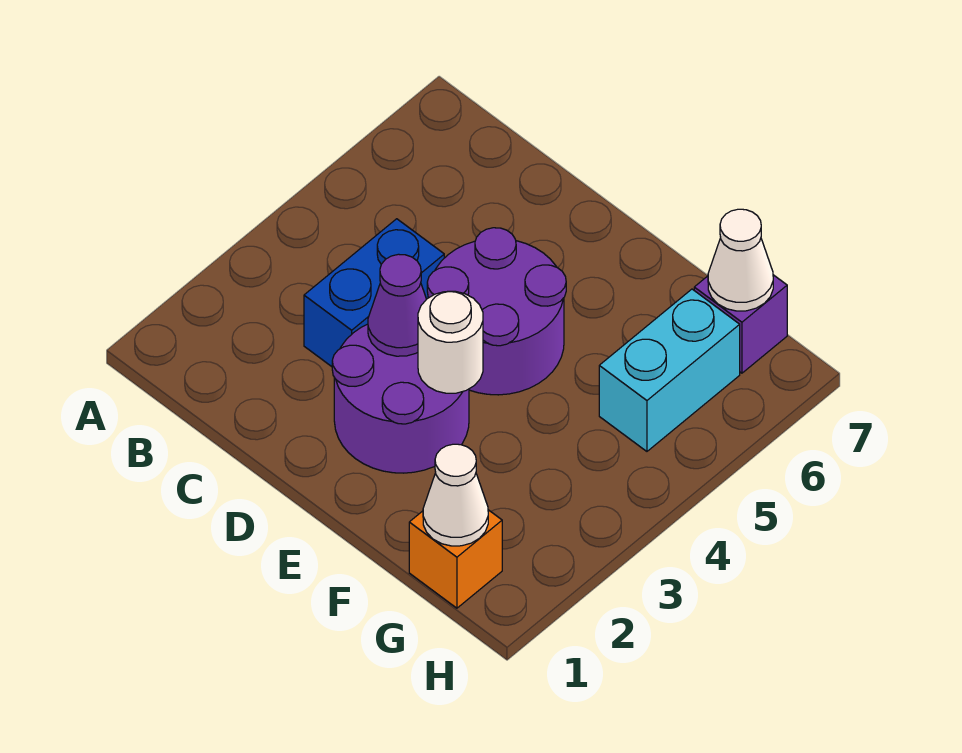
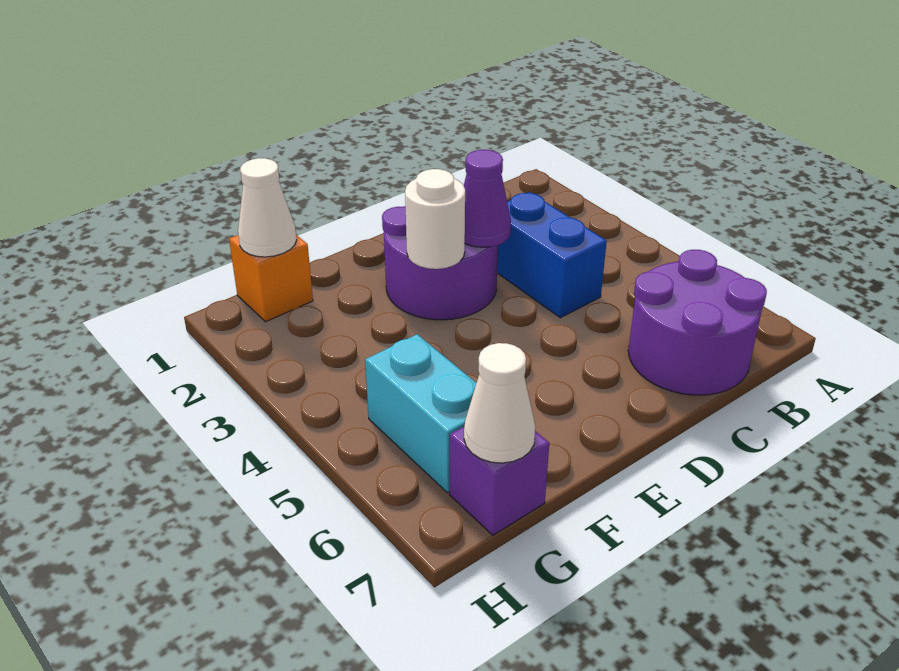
purple 2x2 round brick [427,228,566,395] -> purple 2x2 round brick moved to [628,250,767,395]

